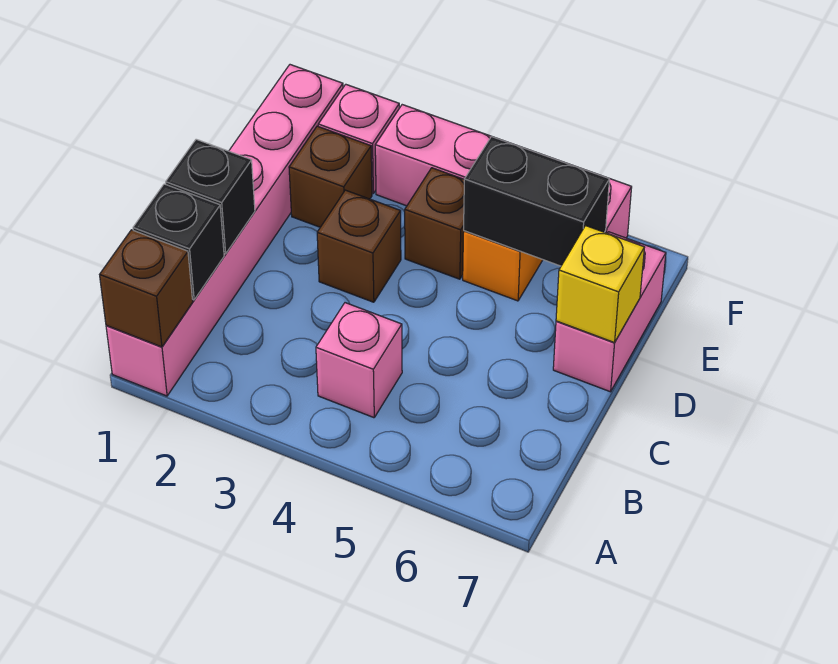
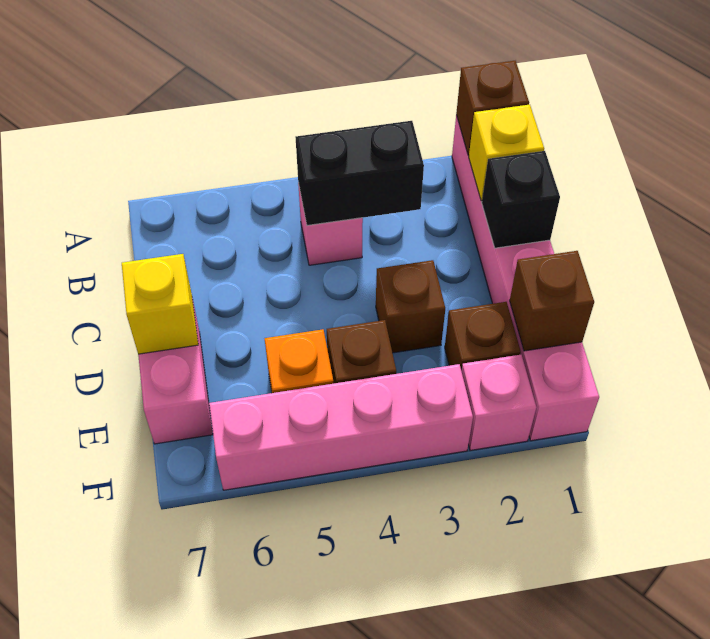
black 1x1 brick [133,184,224,300] -> yellow 1x1 brick [469,105,544,201]
none -> brown 1x1 brick [510,251,594,351]
black 1x2 brick [464,137,609,266] -> black 1x2 brick moved to [296,121,424,225]

